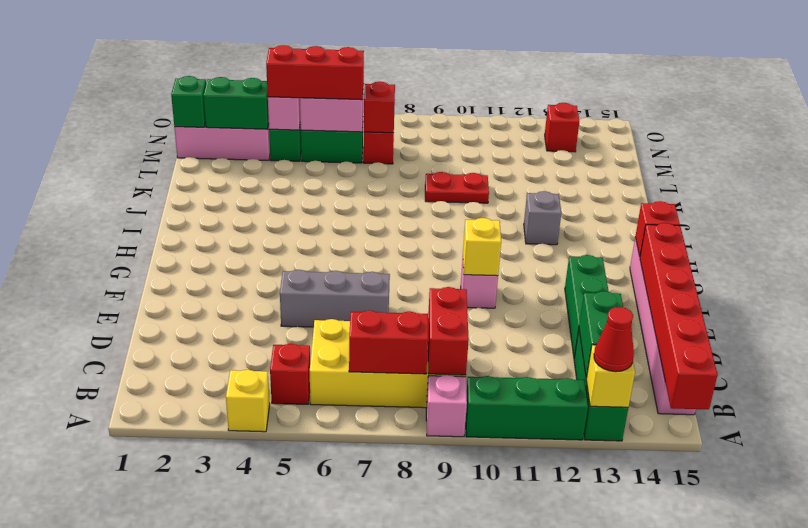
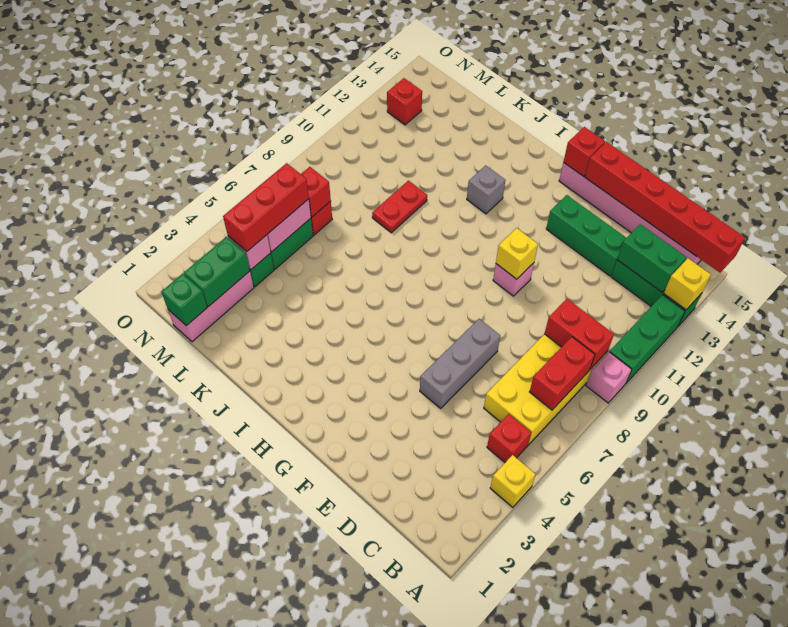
red 1x1 cone [594,307,634,372] -> none

